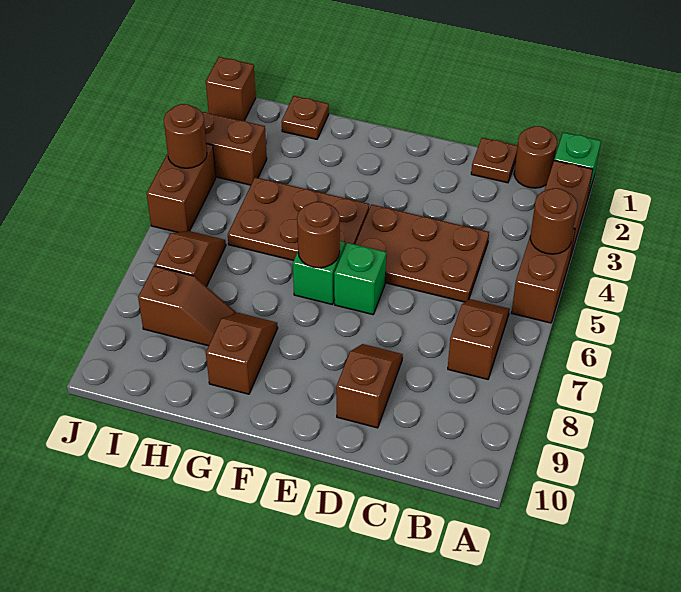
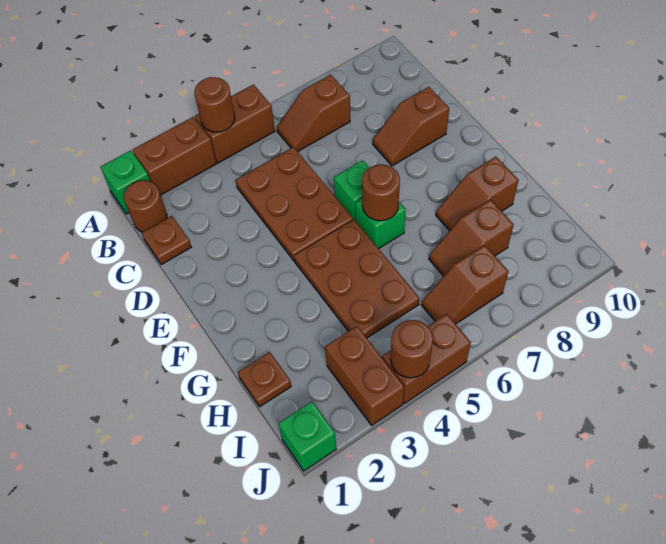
brown 1x2 slope [138,266,236,346] -> brown 1x2 slope turned to [429,200,514,276]
brown 1x1 brick [206,57,256,121] -> green 1x1 brick [278,402,336,471]

